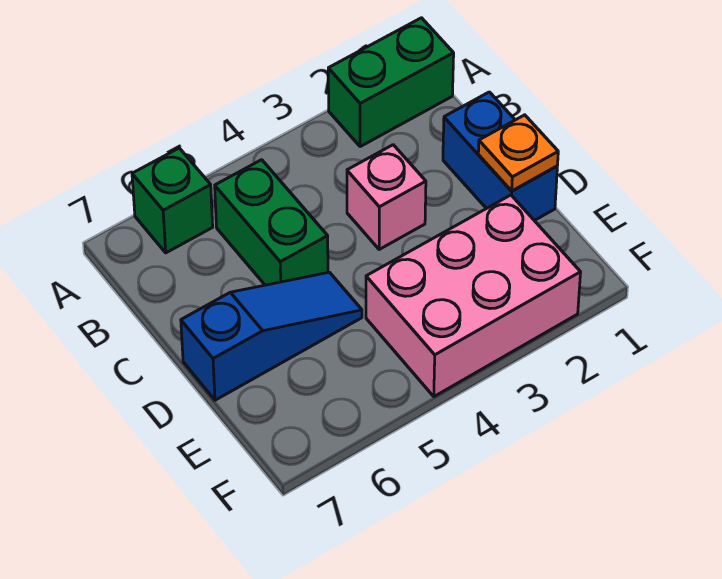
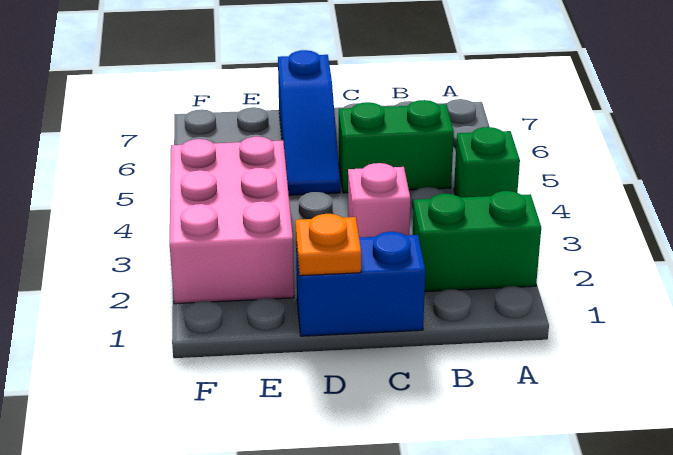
green 1x2 brick [328,18,454,147] -> green 1x2 brick turned to [413,191,541,292]
green 1x1 brick [132,148,213,253] -> green 1x1 brick moved to [454,127,520,198]

